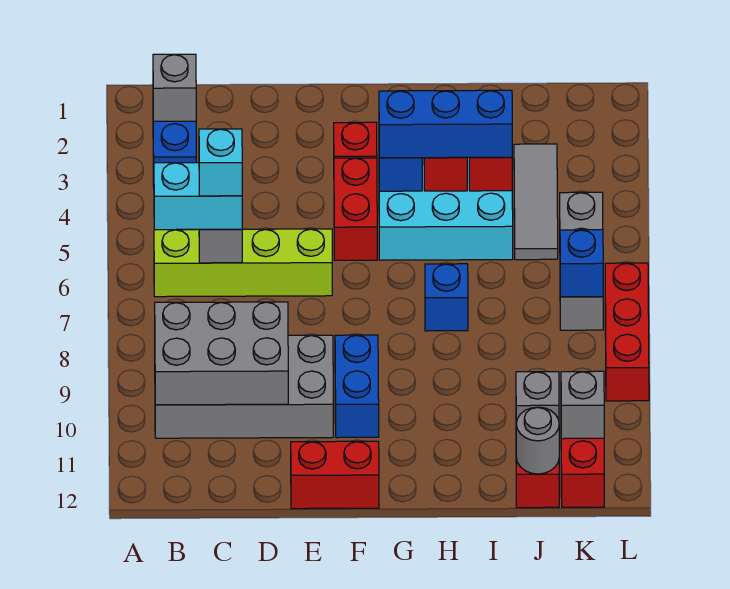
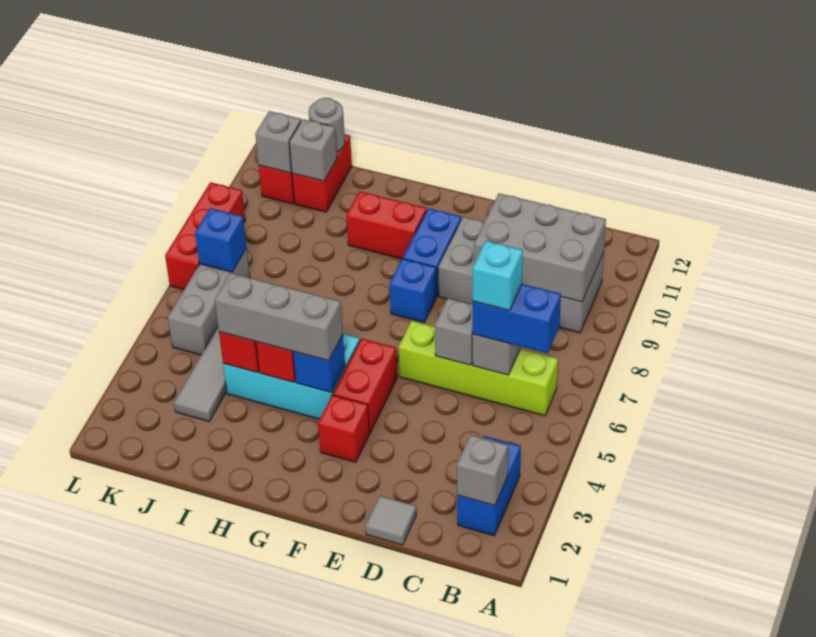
cyan 1x2 brick [154,163,242,230] -> blue 1x2 brick [473,284,561,353]
none -> grey 1x1 tile [366,496,416,545]
none -> grey 1x1 brick [435,298,473,365]
red 1x2 brick [291,441,379,509] -> red 1x2 brick moved to [346,191,426,259]
blue 1x3 brick [379,90,512,158] -> grey 1x3 brick [215,273,343,361]
blue 1x1 brick [425,264,468,331] -> blue 1x1 brick moved to [390,259,437,322]

